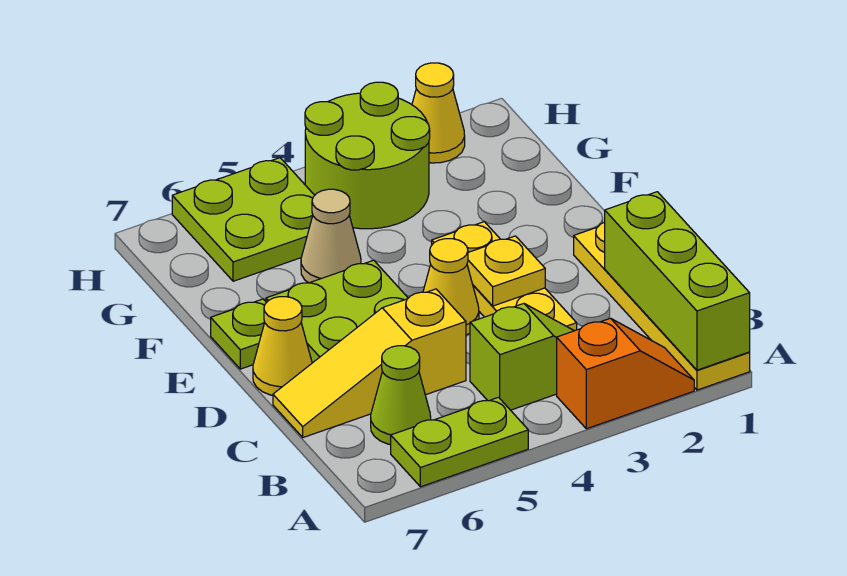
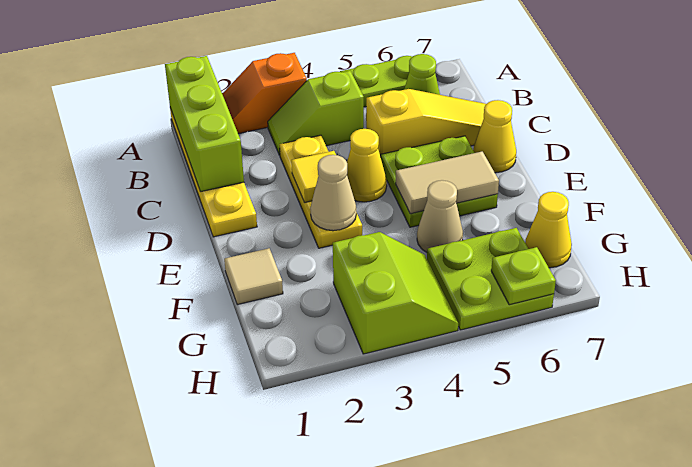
yellow 1x1 plate [467,236,545,306] -> yellow 1x1 tile [291,151,336,203]
none -> tan 1x1 cone [310,155,356,231]
none -> tan 1x2 tile [396,152,499,214]
lime 1x1 plate [211,299,266,369] -> lime 1x1 plate moved to [491,247,556,305]
none -> tan 1x1 tile [224,248,283,305]
lime 2x2 round brick [305,82,430,229] -> lime 2x2 slope [333,232,458,354]
yellow 1x1 cone [412,63,465,163] -> yellow 1x1 cone moved to [525,192,572,268]

